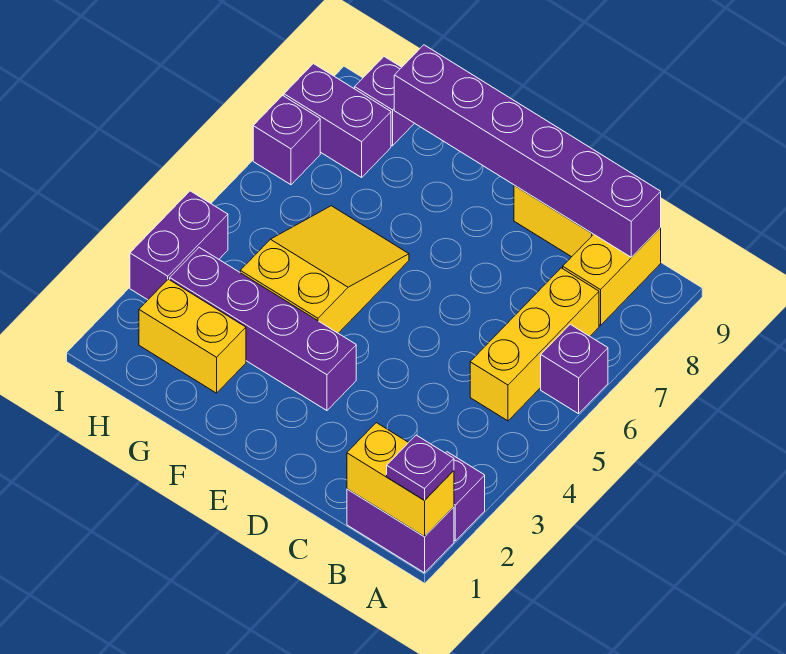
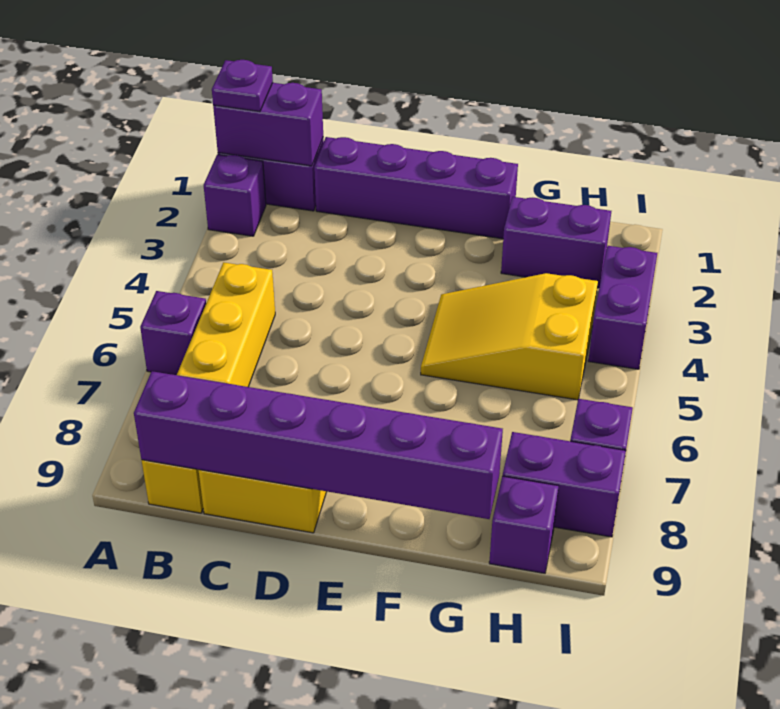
yellow 1x2 brick [347,423,454,536] -> purple 1x2 brick [213,83,323,166]
purple 1x4 brick [170,247,356,411] -> purple 1x4 brick moved to [314,137,518,239]
yellow 2x3 slope [240,206,409,333] -> yellow 2x3 slope turned to [421,273,598,400]
yellow 1x2 brick [139,279,246,393] -> purple 1x2 brick [501,197,611,288]

